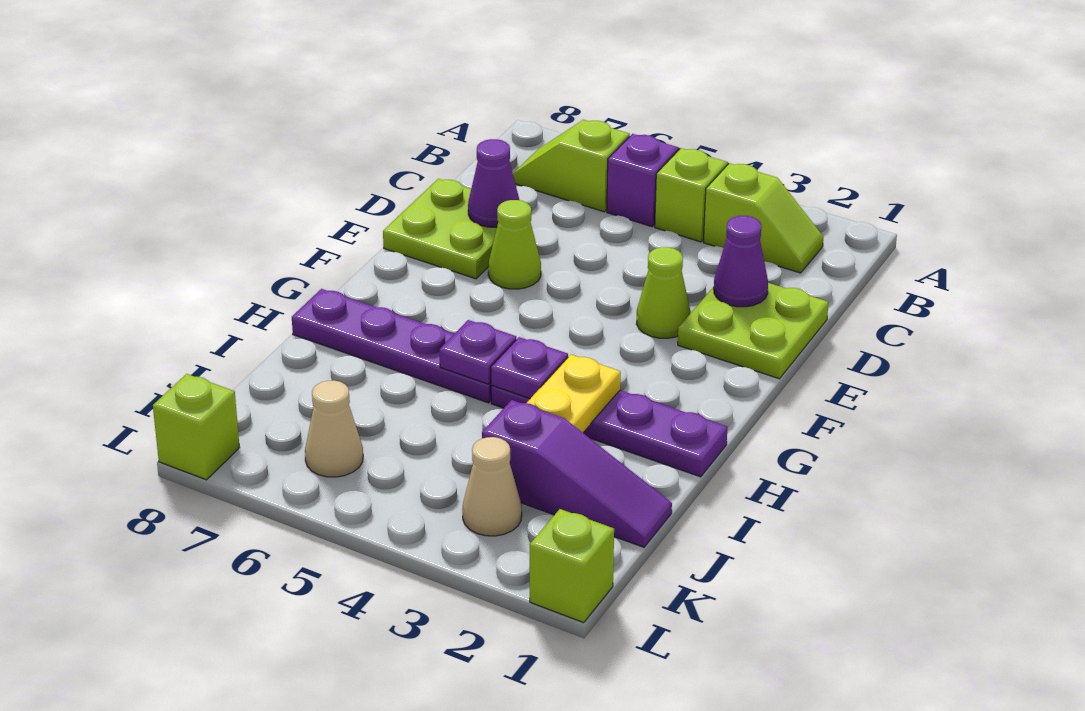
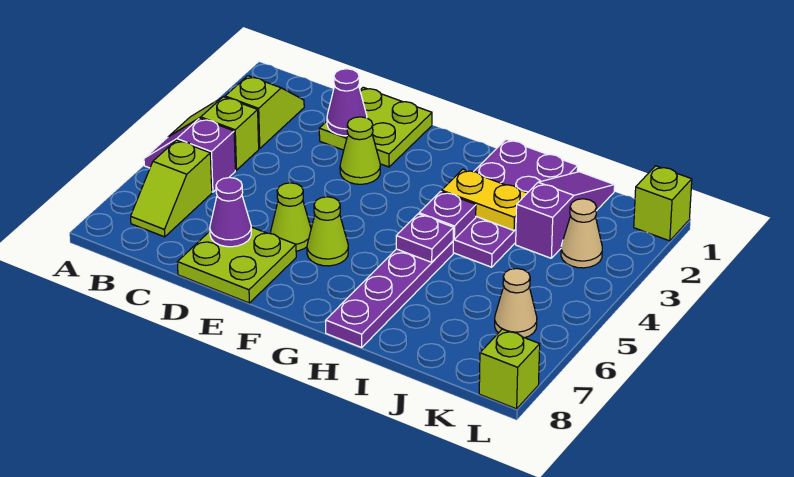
none -> lime 1x1 cone [307,197,348,266]
purple 1x4 plate [491,385,727,477] -> purple 2x4 plate [453,139,578,267]

